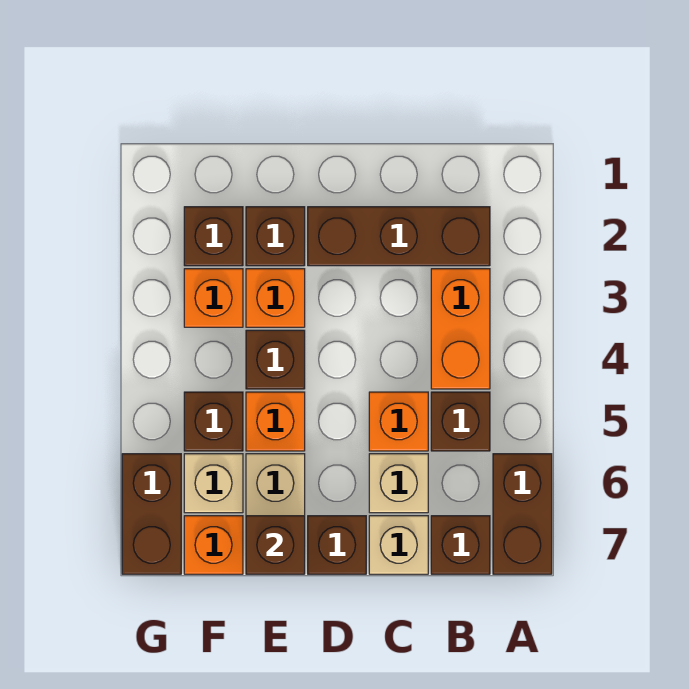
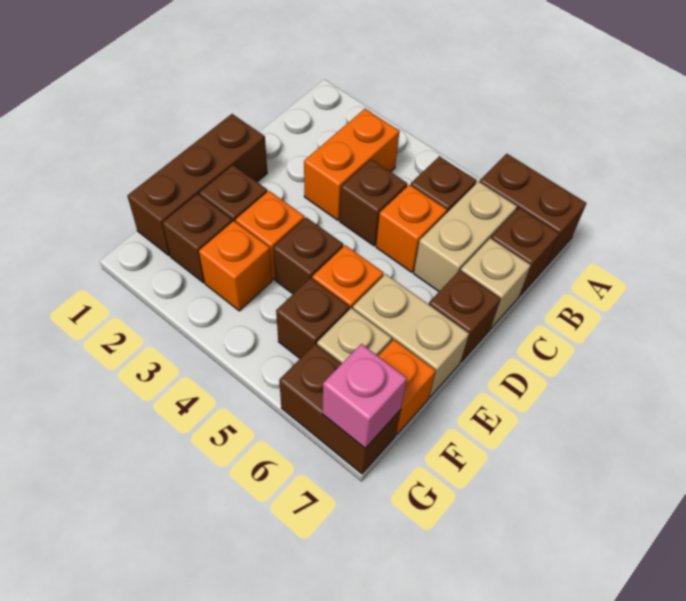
brown 1x3 brick [308,207,490,266] -> brown 1x3 brick moved to [127,114,267,256]
orange 1x2 brick [431,269,490,389] -> orange 1x2 brick turned to [304,109,400,220]
tan 1x1 brick [369,454,428,513] -> tan 1x2 brick [414,181,517,291]
brown 1x1 brick [246,516,305,574] -> brown 1x1 brick moved to [340,159,407,246]
none -> pink 1x1 brick [322,344,407,448]

